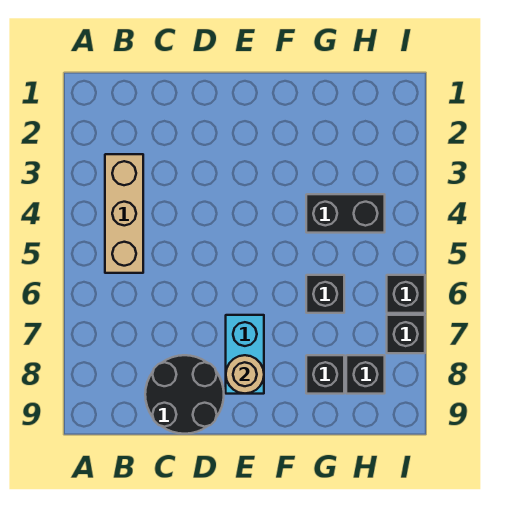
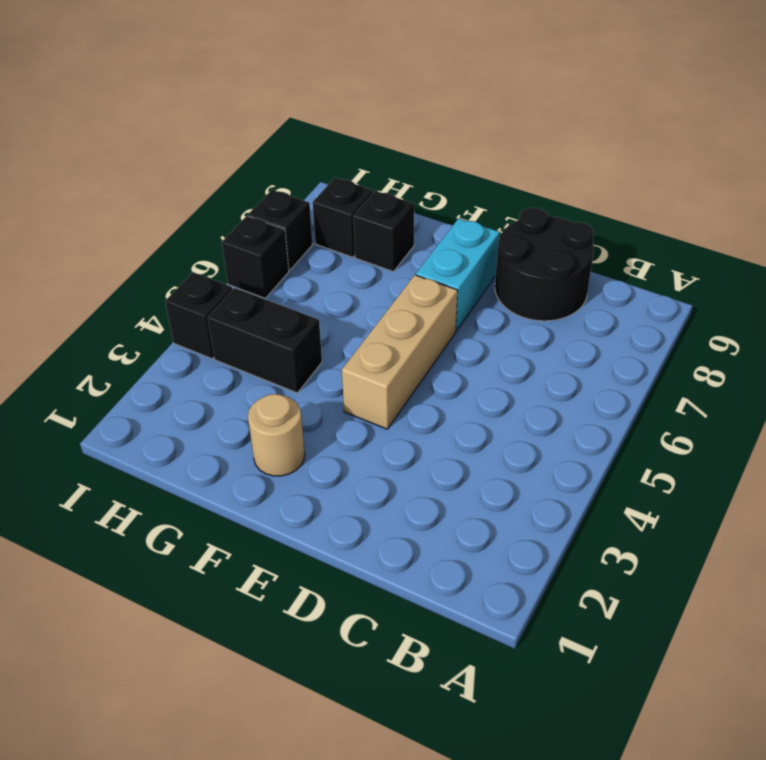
tan 1x3 brick [105,154,143,273] -> tan 1x3 brick moved to [342,275,458,429]
tan 1x1 round brick [226,355,264,394] -> tan 1x1 round brick moved to [248,394,305,476]
black 1x1 brick [306,275,344,313] -> black 1x1 brick moved to [165,272,233,359]

